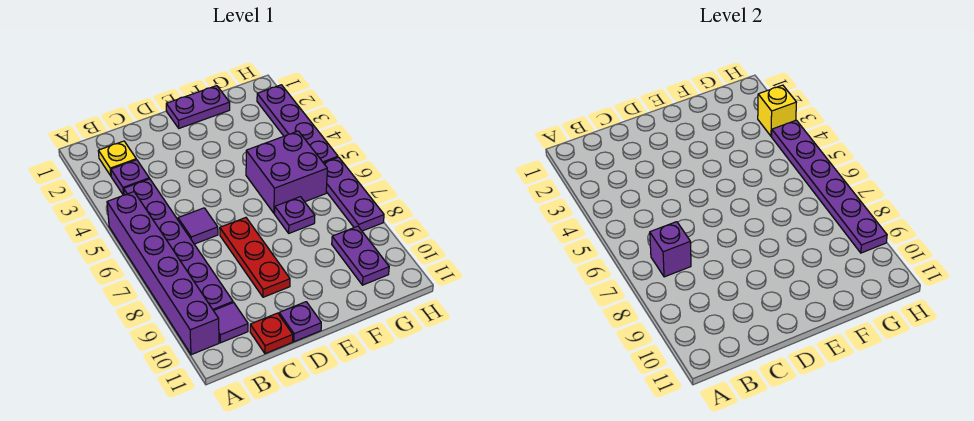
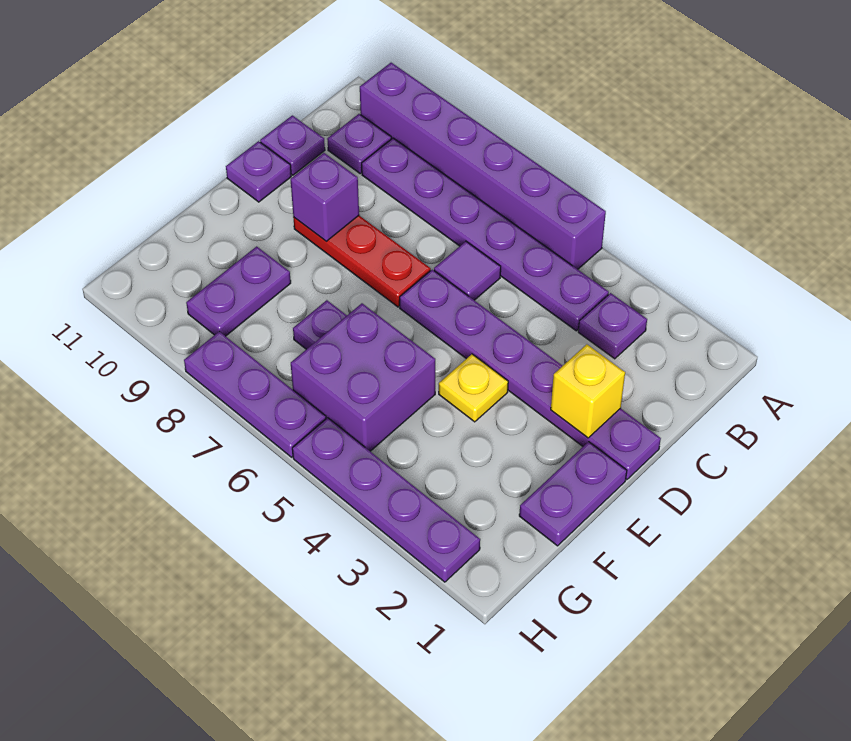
yellow 1x1 plate [98,141,136,176] -> yellow 1x1 plate moved to [439,354,508,422]
purple 1x1 brick [650,222,691,277] -> purple 1x1 brick moved to [291,153,359,241]
purple 1x1 tile [214,303,248,343] -> purple 1x1 plate [327,114,391,174]
red 1x1 plate [250,313,293,354] -> purple 1x1 plate [260,115,325,175]
purple 1x2 plate [332,226,389,285] -> purple 1x2 plate turned to [186,246,291,336]
yellow 1x1 brick [758,85,796,136] -> yellow 1x1 brick moved to [551,344,625,438]
purple 1x6 plate [772,120,887,253] -> purple 1x6 plate moved to [400,270,661,480]

